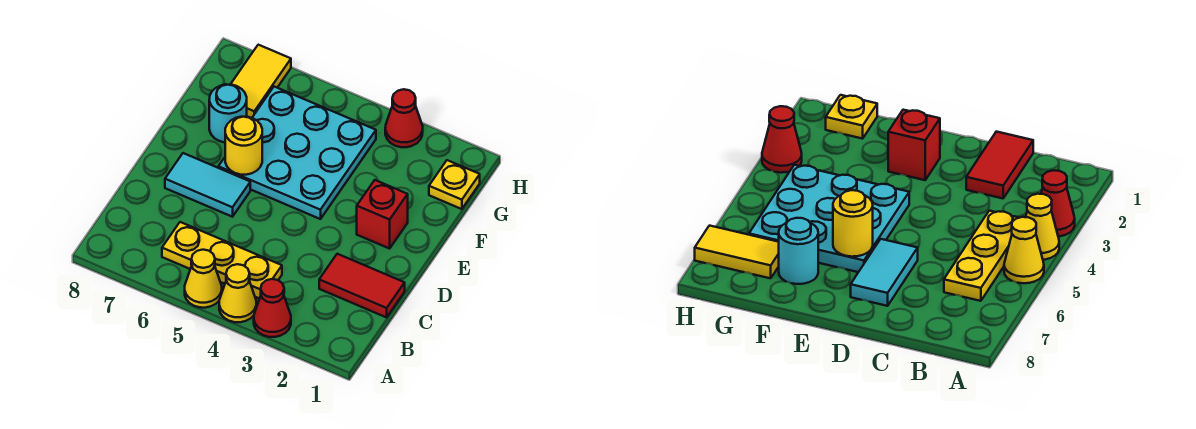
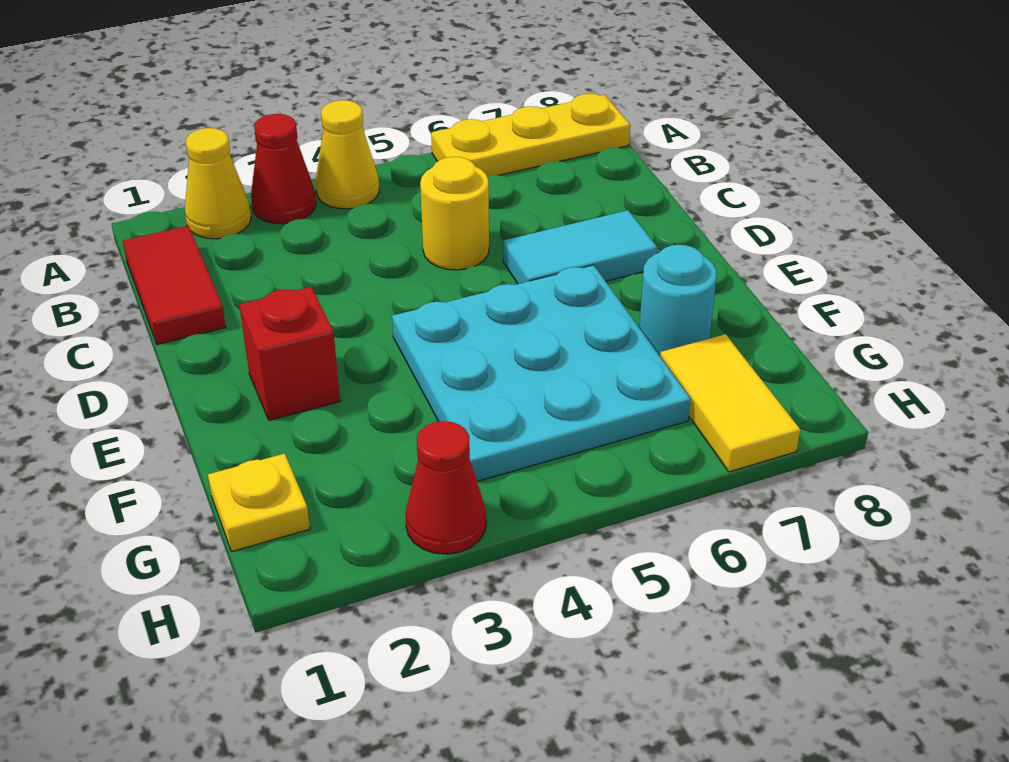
yellow 1x1 cone [185,250,222,308] -> yellow 1x1 cone moved to [185,128,251,239]
yellow 1x3 plate [162,222,282,299] -> yellow 1x3 plate moved to [431,94,630,176]
red 1x2 tile [319,254,405,317] -> red 1x2 tile turned to [123,226,226,345]
yellow 1x1 round brick [225,117,262,175] -> yellow 1x1 round brick moved to [420,157,489,270]

